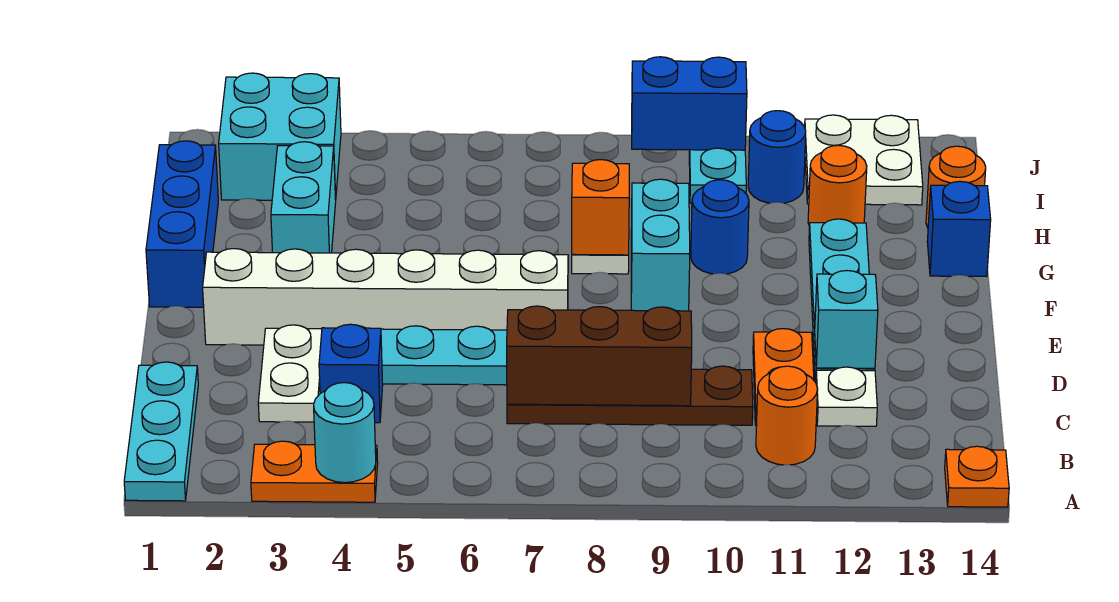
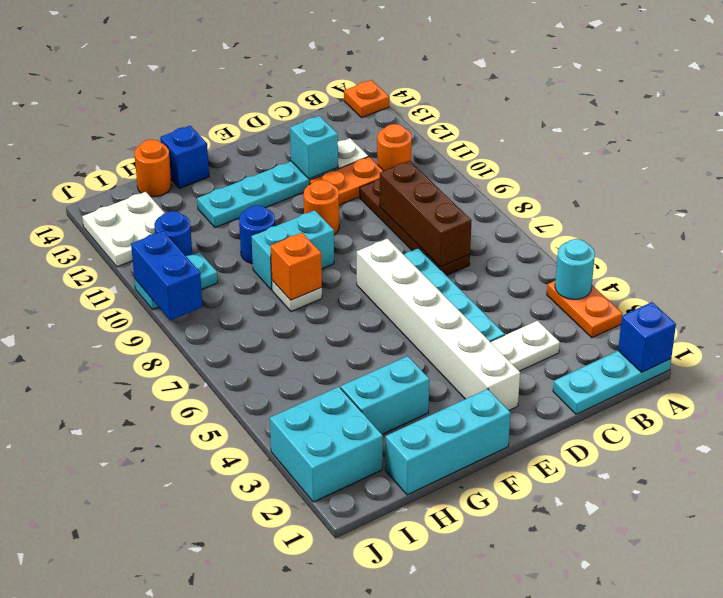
blue 1x1 brick [319,324,383,423] -> blue 1x1 brick moved to [618,302,676,372]
blue 1x3 brick [146,141,218,307] -> cyan 1x3 brick [385,389,511,495]
orange 1x1 round brick [808,145,867,227] -> orange 1x1 round brick moved to [304,180,339,234]

